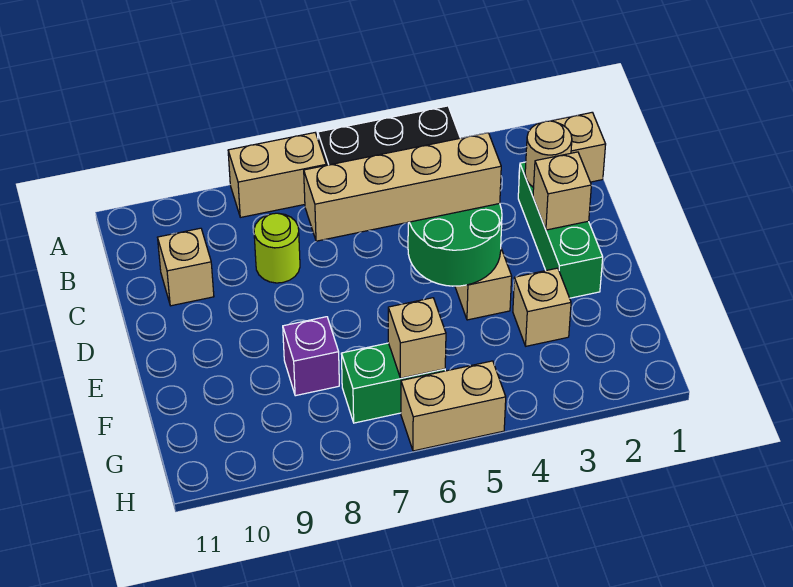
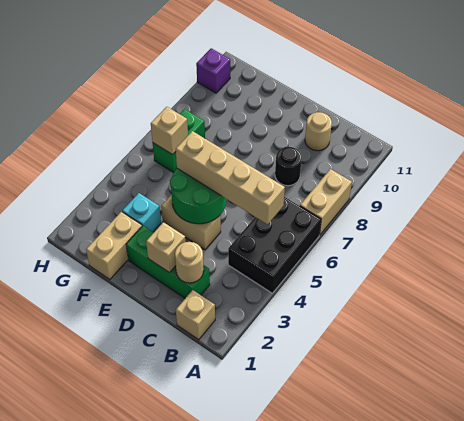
lime 1x1 round brick [254,213,300,283] -> black 1x1 round brick [275,147,302,186]
tan 1x1 brick [157,228,214,306] -> tan 1x1 round brick [305,112,332,151]
tan 1x4 brick [304,133,501,241] -> tan 1x4 brick turned to [176,131,285,224]
tan 1x1 brick [513,268,571,346] -> cyan 1x1 brick [122,193,161,232]
purple 1x1 brick [283,317,339,396] -> purple 1x1 brick moved to [196,48,230,93]
tan 1x2 brick [401,361,506,451] -> tan 1x2 brick moved to [86,212,142,279]

